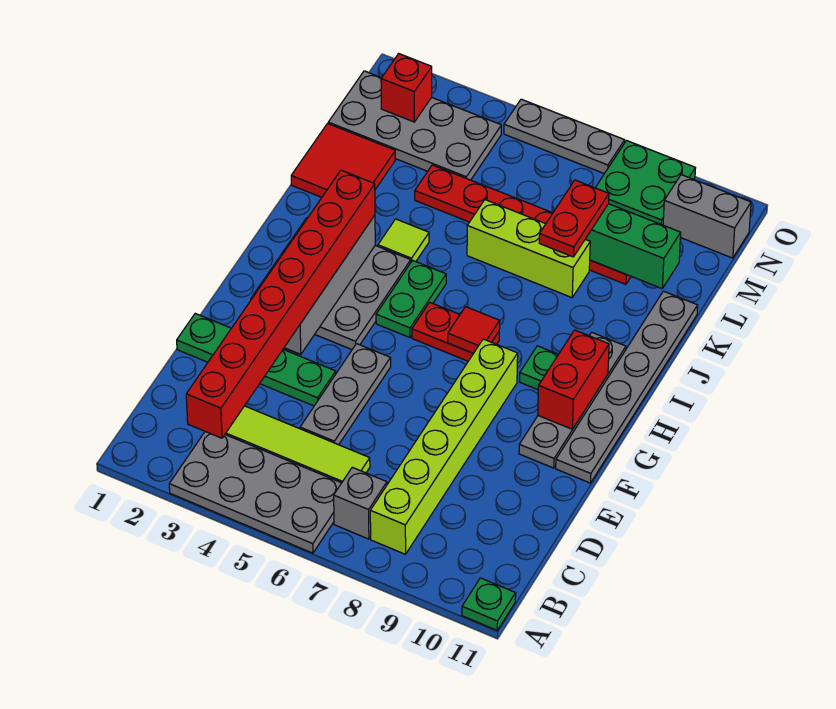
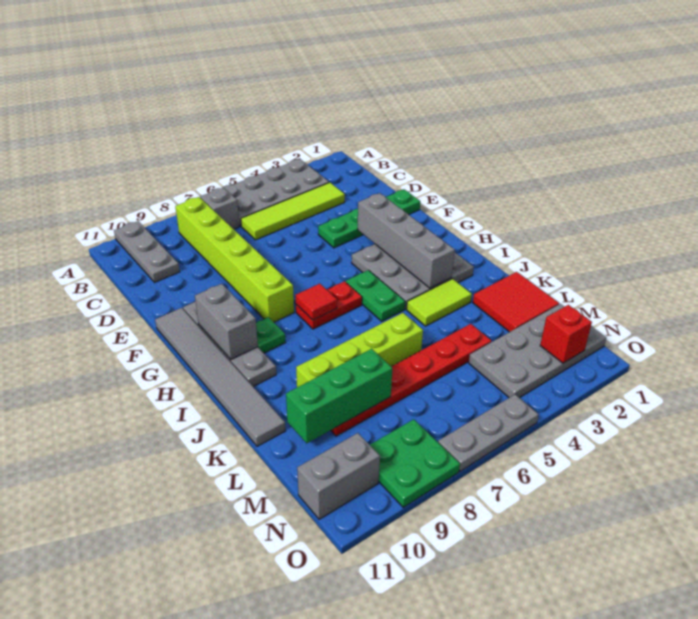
green 1x1 plate [462,578,516,630] -> none
red 1x8 brick [186,170,375,438] -> none
grey 1x3 plate [300,344,391,445] -> grey 1x3 plate moved to [114,221,180,282]
grey 1x6 plate [556,291,698,483] -> grey 1x6 tile [155,308,285,446]
red 1x2 brick [538,330,609,429] -> grey 1x2 brick [195,284,258,359]
lime 1x1 tile [378,219,429,262] -> lime 1x2 tile [407,279,472,326]
lime 1x3 brick [467,200,590,298] -> lime 1x4 brick [296,313,423,387]
red 1x2 plate [539,180,609,257] -> none

